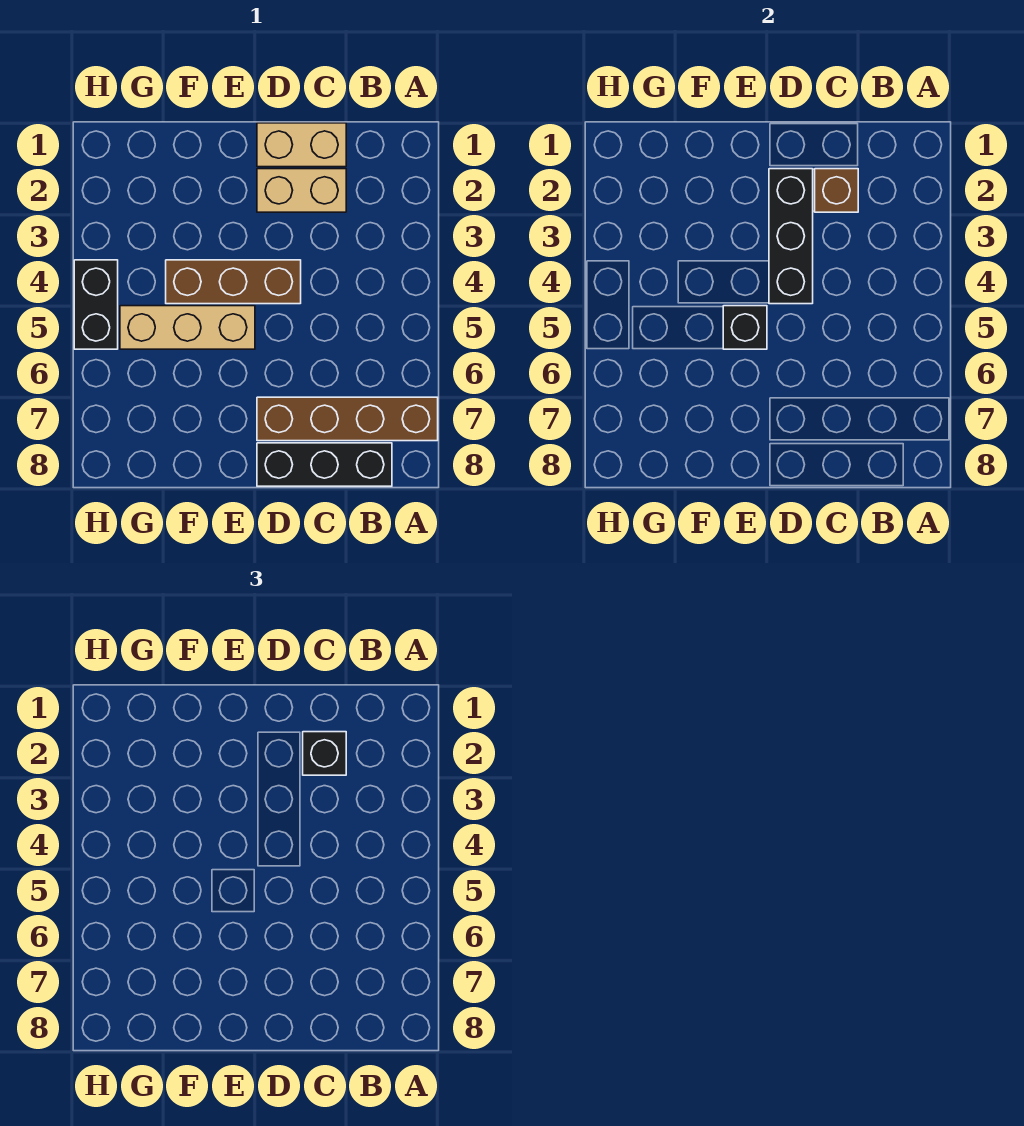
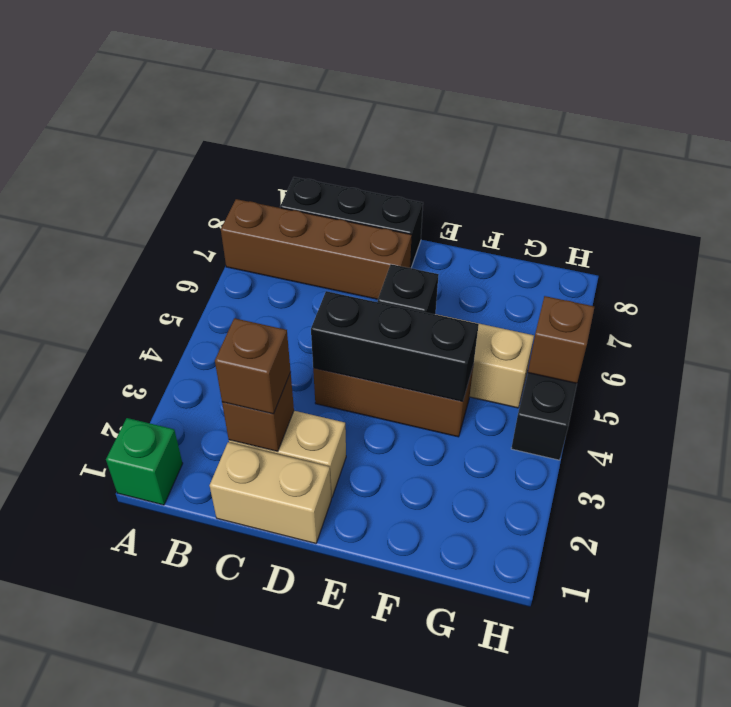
none -> green 1x1 brick [106,418,183,505]
black 1x1 brick [303,732,346,775] -> brown 1x1 brick [215,318,291,414]
black 1x3 brick [769,169,813,304] -> black 1x3 brick turned to [311,291,479,402]
none -> brown 1x1 brick [528,296,594,383]

